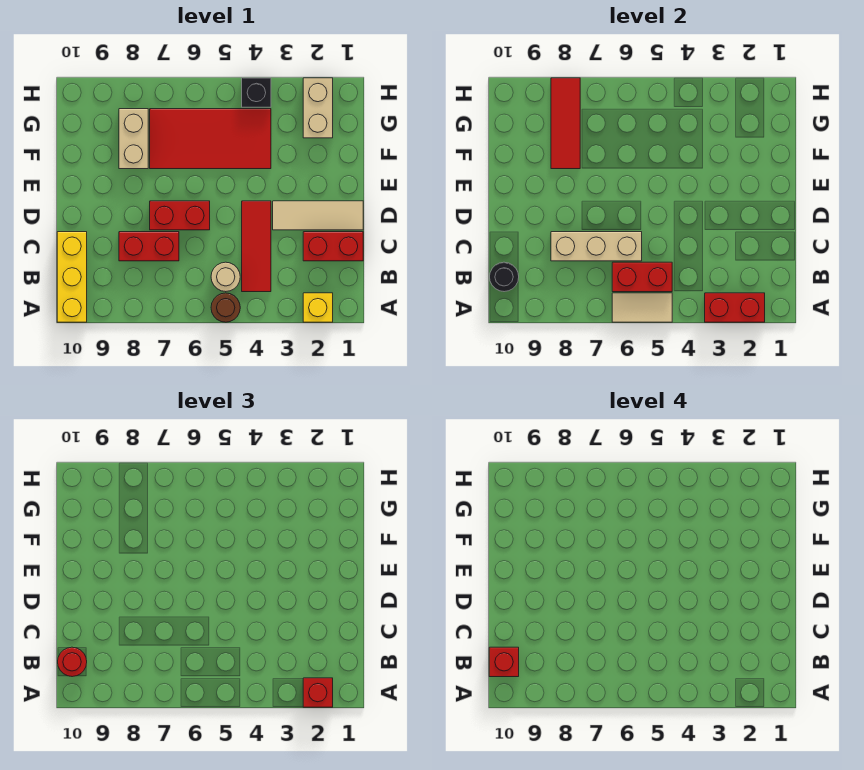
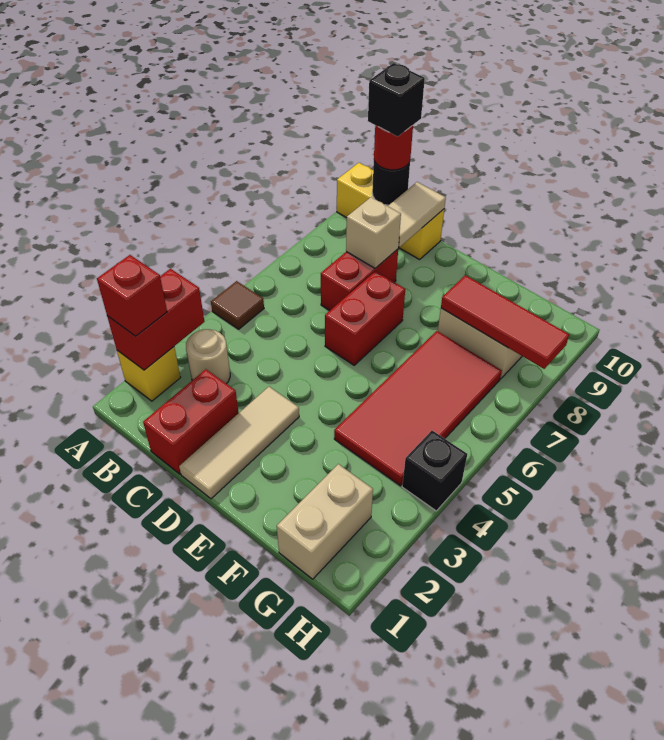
brown 1x1 round brick [211,293,240,322] -> brown 1x1 tile [211,281,264,329]
tan 1x2 tile [612,293,672,322] -> tan 1x2 tile moved to [388,182,446,247]
red 1x3 tile [242,201,271,292] -> none
tan 1x1 round brick [211,262,240,292] -> tan 1x1 round brick moved to [186,329,230,384]
red 1x2 brick [612,262,672,292] -> none
red 1x1 brick [489,647,519,677] -> black 1x1 brick [368,63,425,137]
tan 1x3 brick [551,232,642,261] -> tan 1x1 brick [346,197,401,268]
tan 1x2 brick [303,78,333,138] -> tan 1x2 brick turned to [277,464,373,579]

